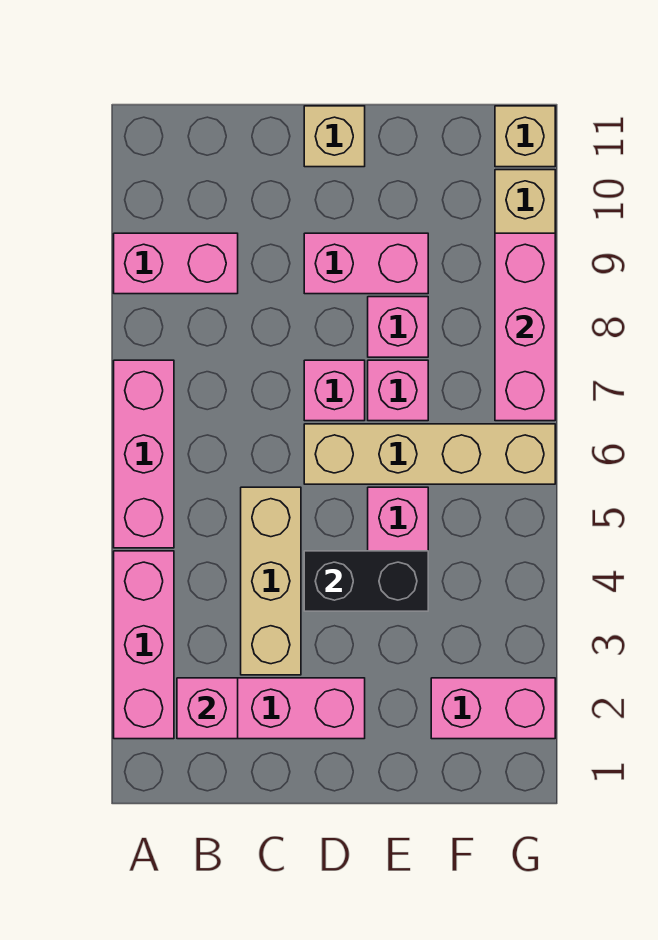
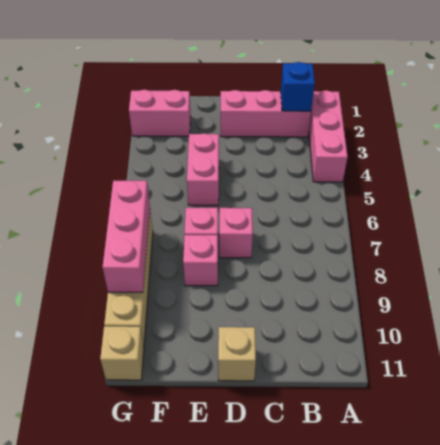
pink 1x3 brick [114,360,174,548] -> none
pink 1x2 brick [114,233,238,294] -> none
pink 1x1 brick [177,678,238,739] -> blue 1x1 brick [281,62,315,111]
tan 1x3 brick [241,487,301,675] -> none
black 1x2 brick [304,551,428,611] -> none
tan 1x4 brick [304,424,555,484] -> none
pink 1x2 brick [304,233,428,294] -> none

